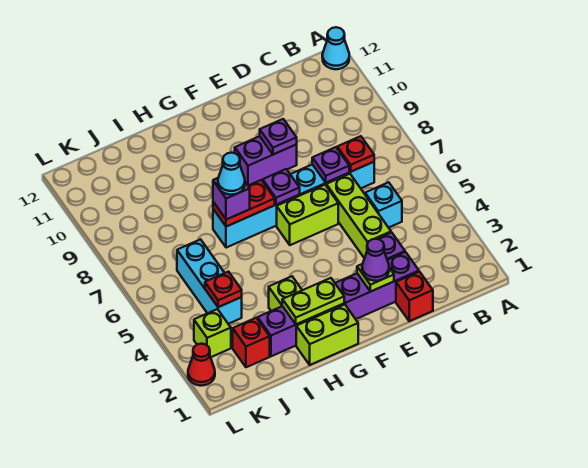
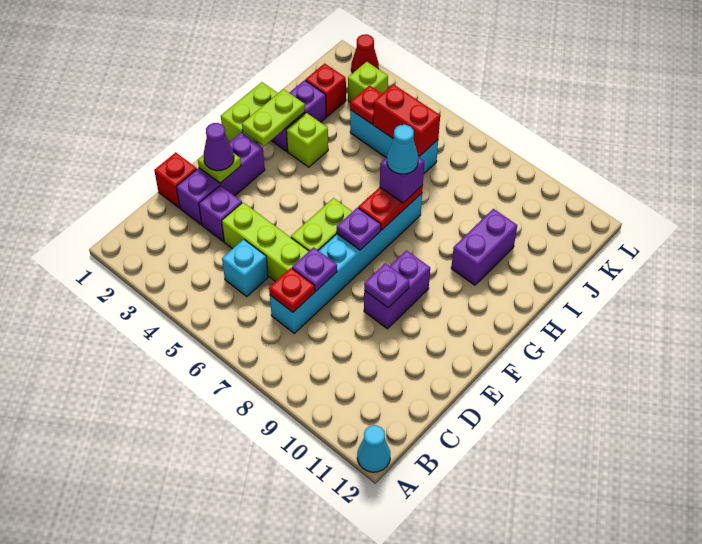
none -> purple 1x2 brick [451,209,517,285]
none -> red 1x2 brick [373,84,440,156]

